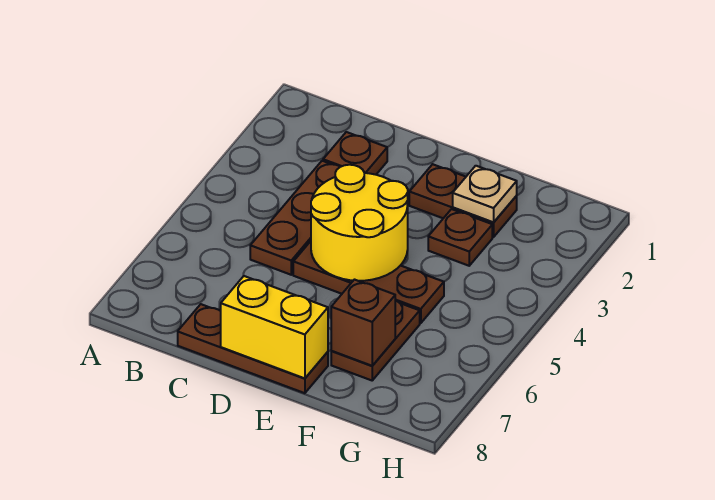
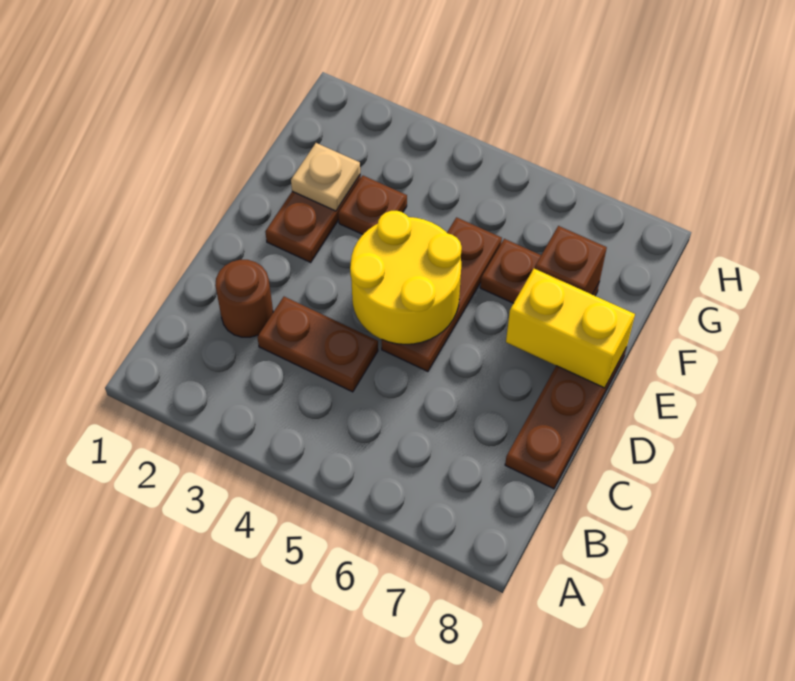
brown 1x1 plate [323,132,387,175] -> brown 1x1 round brick [215,260,273,337]
brown 1x3 plate [250,161,340,275] -> brown 1x2 plate [257,297,378,392]
yellow 1x2 brick [221,276,328,378] -> yellow 1x2 brick turned to [506,268,635,388]

